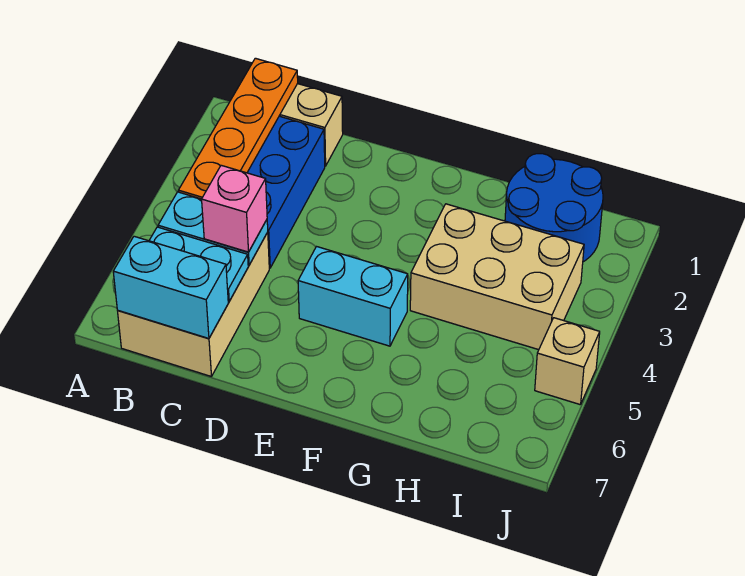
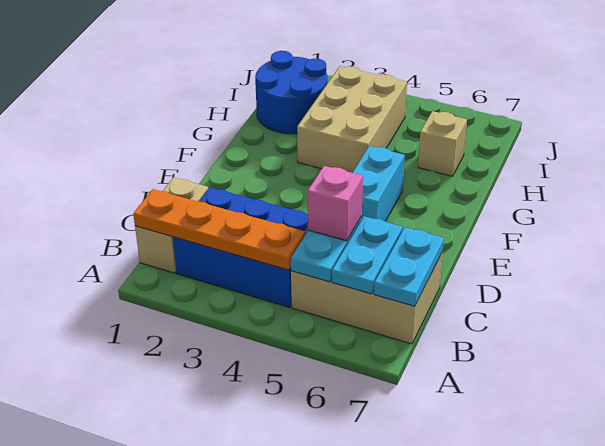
cyan 1x2 brick [113,236,228,338] -> cyan 1x2 plate [374,227,444,306]
tan 1x1 brick [535,318,600,405] -> tan 1x1 brick moved to [418,111,467,176]

